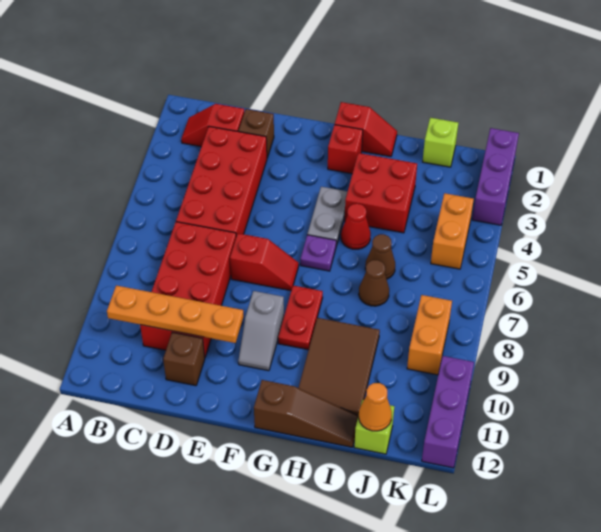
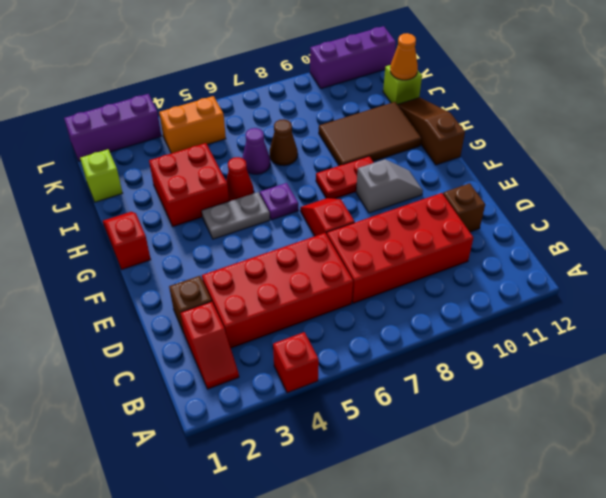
orange 1x4 plate [107,285,244,343] -> none
red 1x1 brick [328,125,363,174] -> red 1x1 brick moved to [273,332,319,393]
brown 1x1 cone [365,234,395,279] -> purple 1x1 cone [242,128,270,174]
orange 1x2 brick [407,295,452,375] -> none

